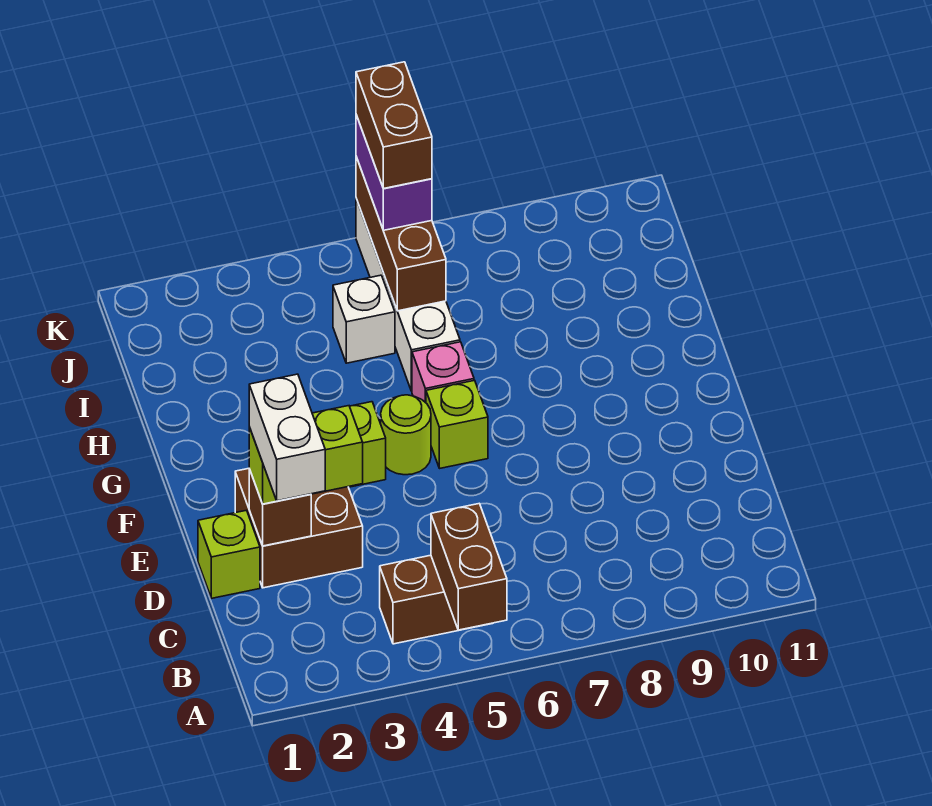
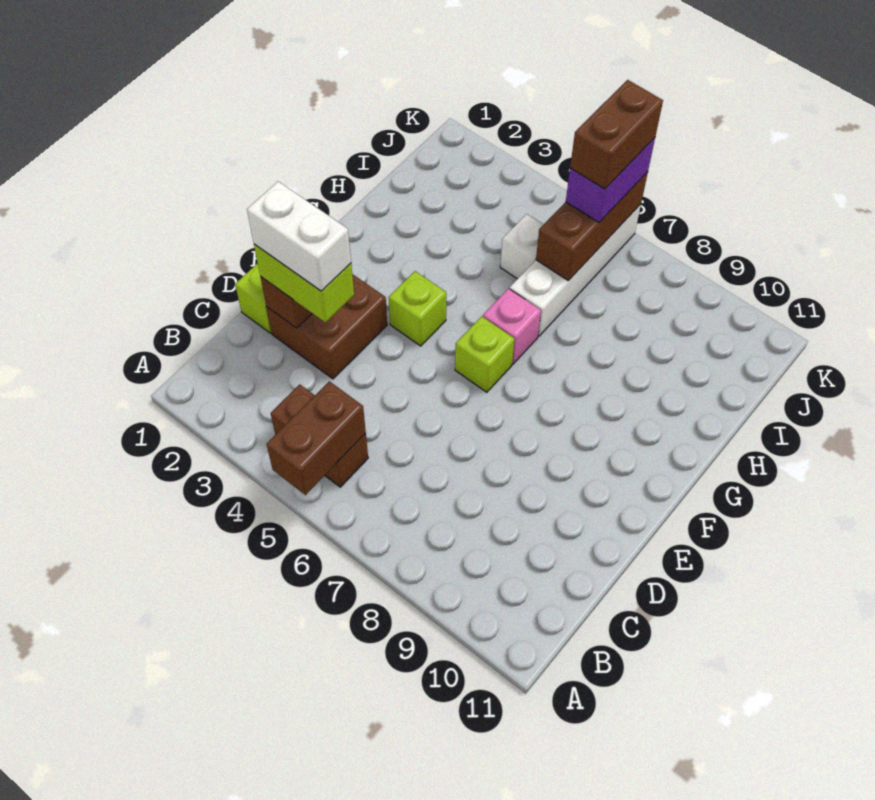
white 1x2 brick [249,374,325,501] -> white 1x2 brick turned to [247,182,351,291]
lime 1x1 round brick [381,395,431,475] -> none

